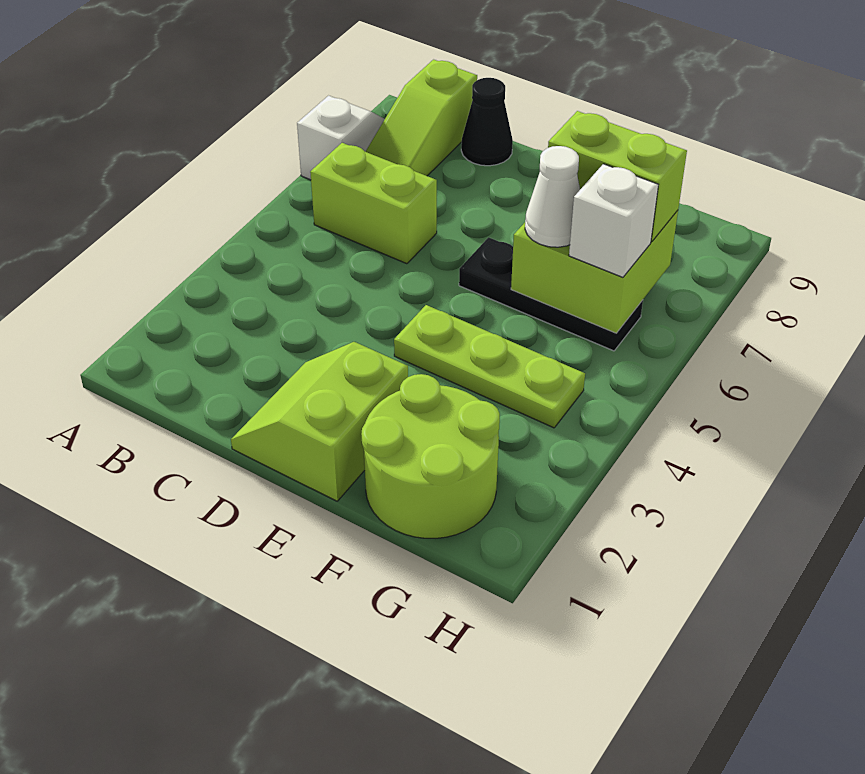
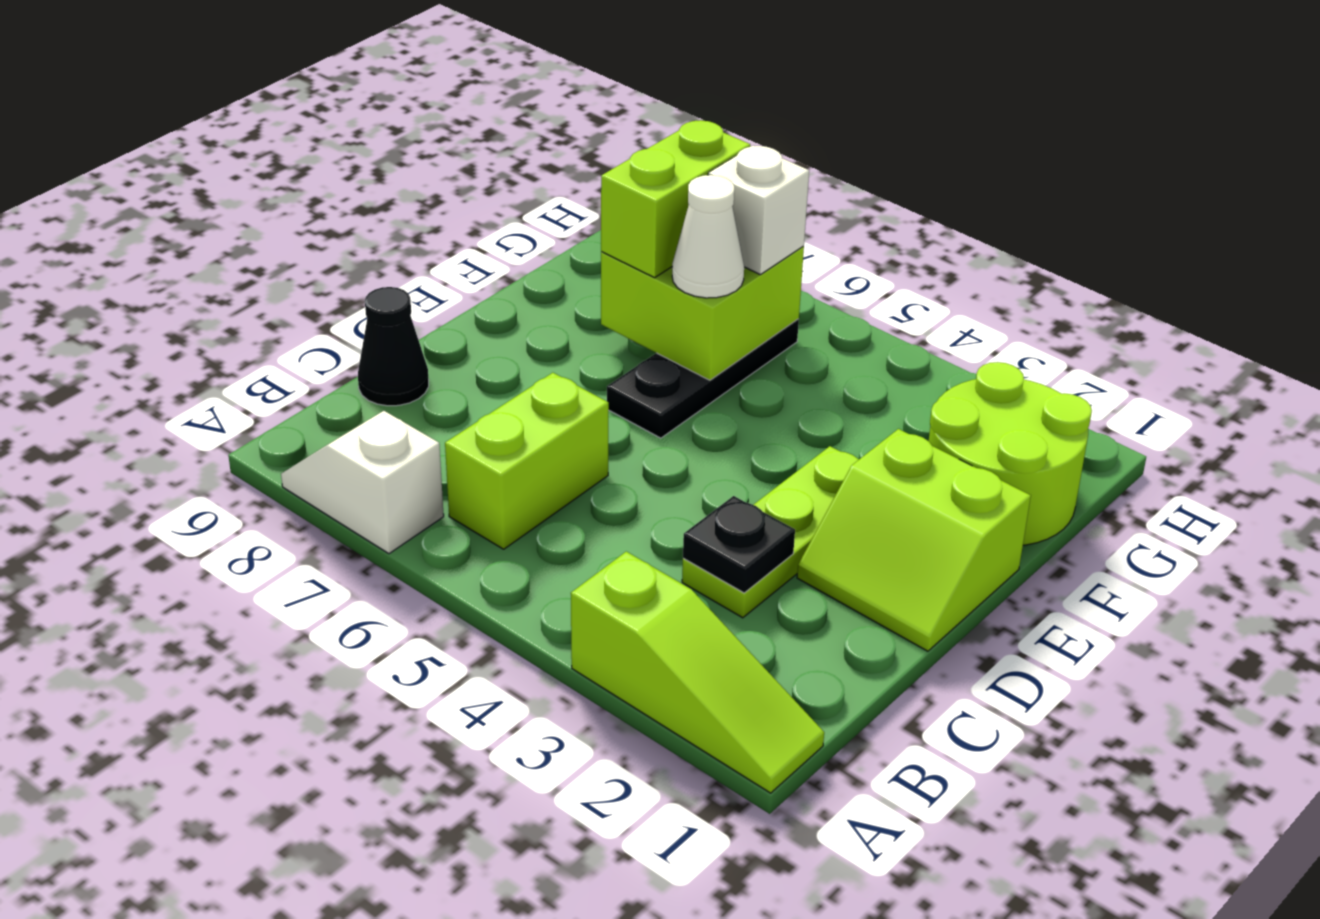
lime 1x3 slope [366,60,477,176] -> lime 1x3 slope moved to [571,551,824,793]
none -> black 1x1 plate [683,496,795,593]
lime 1x3 plate [394,305,585,428] -> lime 1x3 plate moved to [682,446,859,618]

